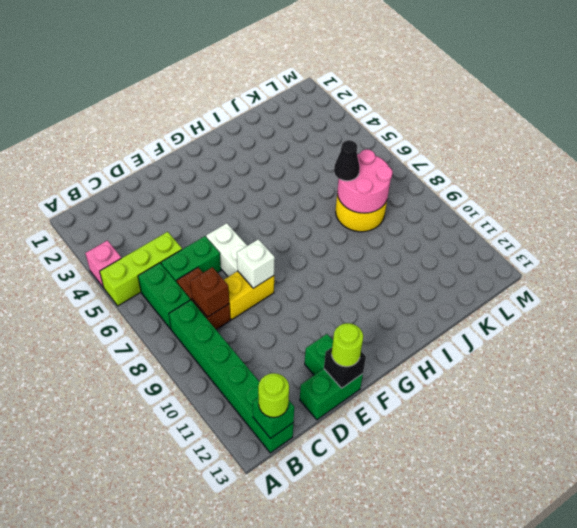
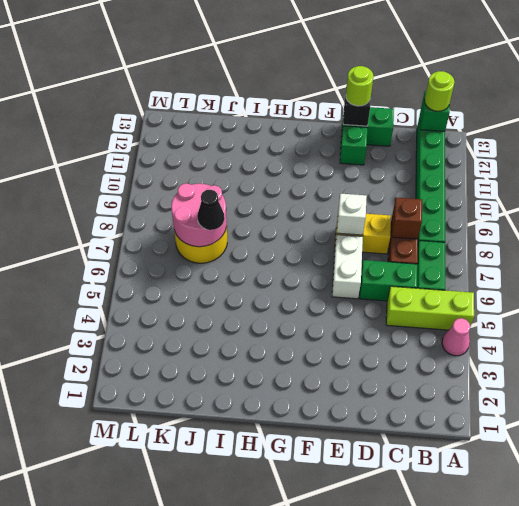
pink 1x1 brick [85,240,121,288] -> pink 1x1 cone [442,318,470,356]

